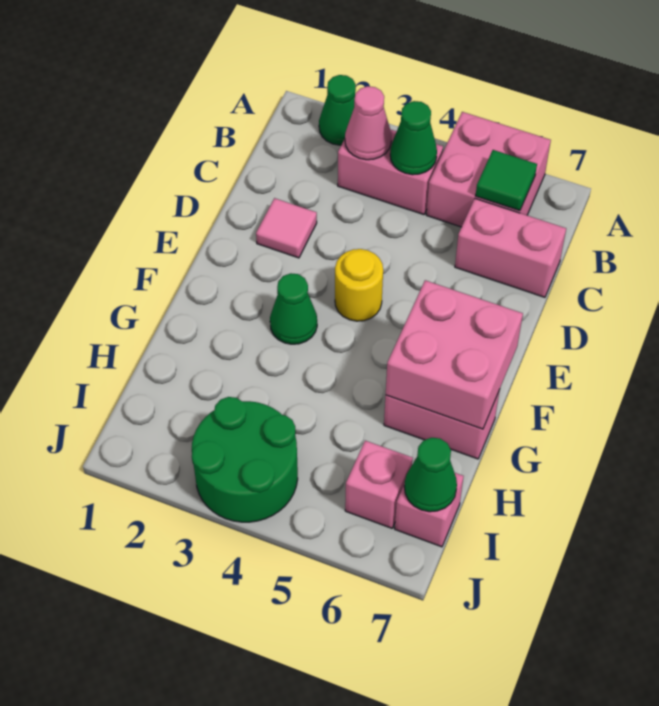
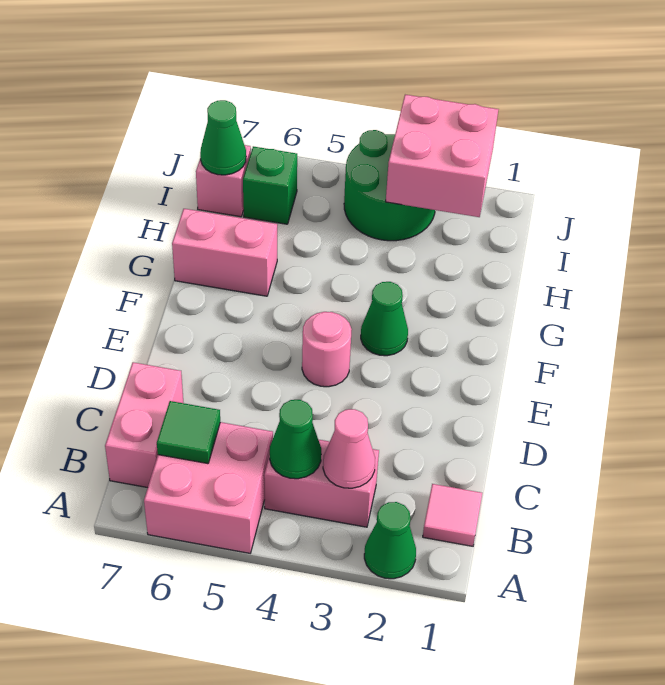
pink 1x2 brick [455,199,566,297] -> pink 1x2 brick turned to [105,362,183,488]
pink 1x1 tile [256,198,317,258] -> pink 1x1 tile moved to [423,484,482,546]
yellow 1x1 round brick [335,249,383,321] -> pink 1x1 round brick [302,312,352,387]
pink 2x2 brick [386,280,523,429] -> pink 2x2 brick moved to [386,95,498,217]
pink 1x1 brick [345,441,413,528] -> green 1x1 brick [243,146,297,224]

